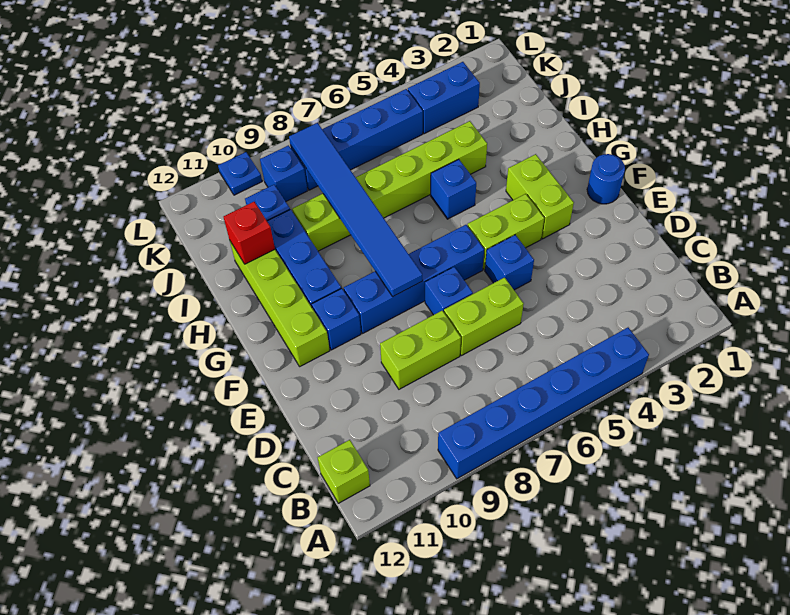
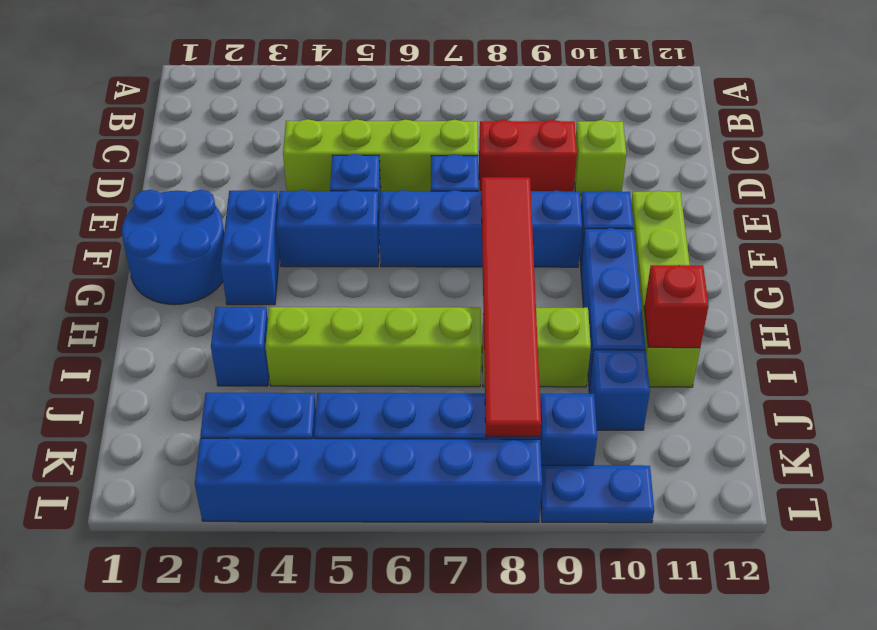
blue 1x6 brick [438,328,649,479] -> blue 1x6 brick moved to [195,438,542,522]
lime 1x1 brick [318,440,370,503] -> lime 1x1 brick moved to [575,120,626,195]
lime 1x2 brick [444,278,524,356] -> lime 1x4 brick [283,119,478,191]
lime 1x2 brick [380,311,461,389] -> red 1x2 brick [479,120,577,192]
blue 1x1 round brick [587,154,625,204] -> blue 2x2 round brick [122,190,224,305]
lime 1x2 brick [506,154,574,239] -> blue 1x2 brick [221,190,280,305]
lime 1x2 brick [467,194,544,270] -> blue 1x2 brick [276,190,379,267]
blue 1x6 tile [289,123,423,296] -> red 1x6 tile [481,177,541,437]
blue 1x1 brick [431,159,476,219] -> blue 1x1 brick moved to [211,307,269,386]
blue 1x1 plate [218,152,262,195] -> blue 1x2 plate [541,465,654,523]

